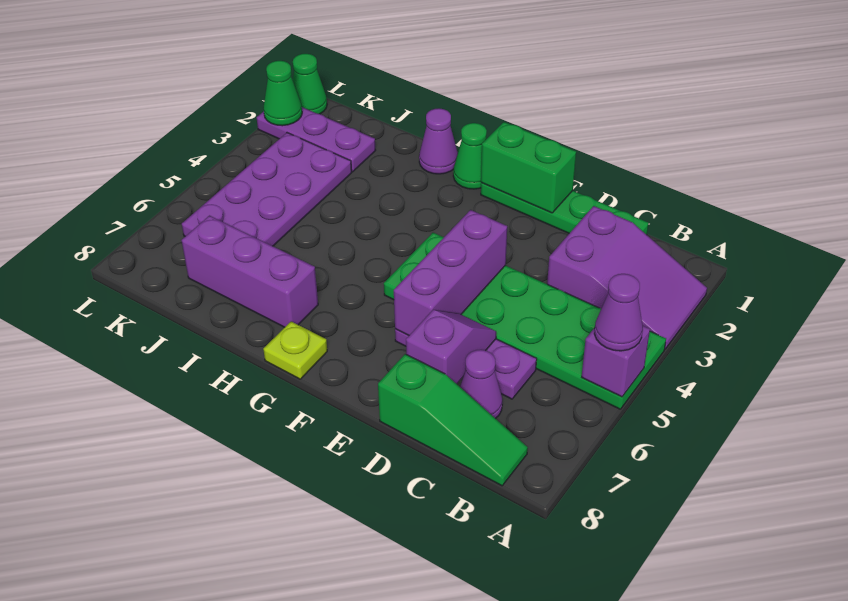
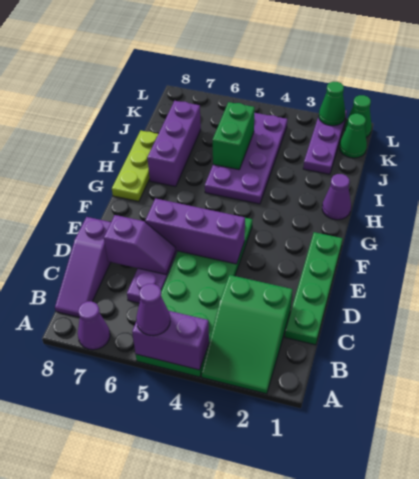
purple 2x3 slope [547,206,707,349] -> green 2x3 slope [201,275,293,394]
purple 1x1 brick [582,326,650,397] -> purple 1x2 brick [132,311,209,370]
green 1x3 slope [378,354,528,486] -> purple 1x3 slope [55,217,111,317]
purple 1x1 cone [460,350,502,419] -> purple 1x1 cone moved to [78,301,110,350]
green 1x2 brick [481,122,576,213] -> green 1x2 brick moved to [213,102,255,170]
green 1x1 cone [453,123,487,189] -> green 1x1 cone moved to [339,114,367,158]
lime 1x1 plate [263,321,327,379] -> lime 1x3 plate [112,131,158,202]
purple 2x4 plate [182,133,352,246] -> purple 2x4 plate turned to [205,113,287,204]

